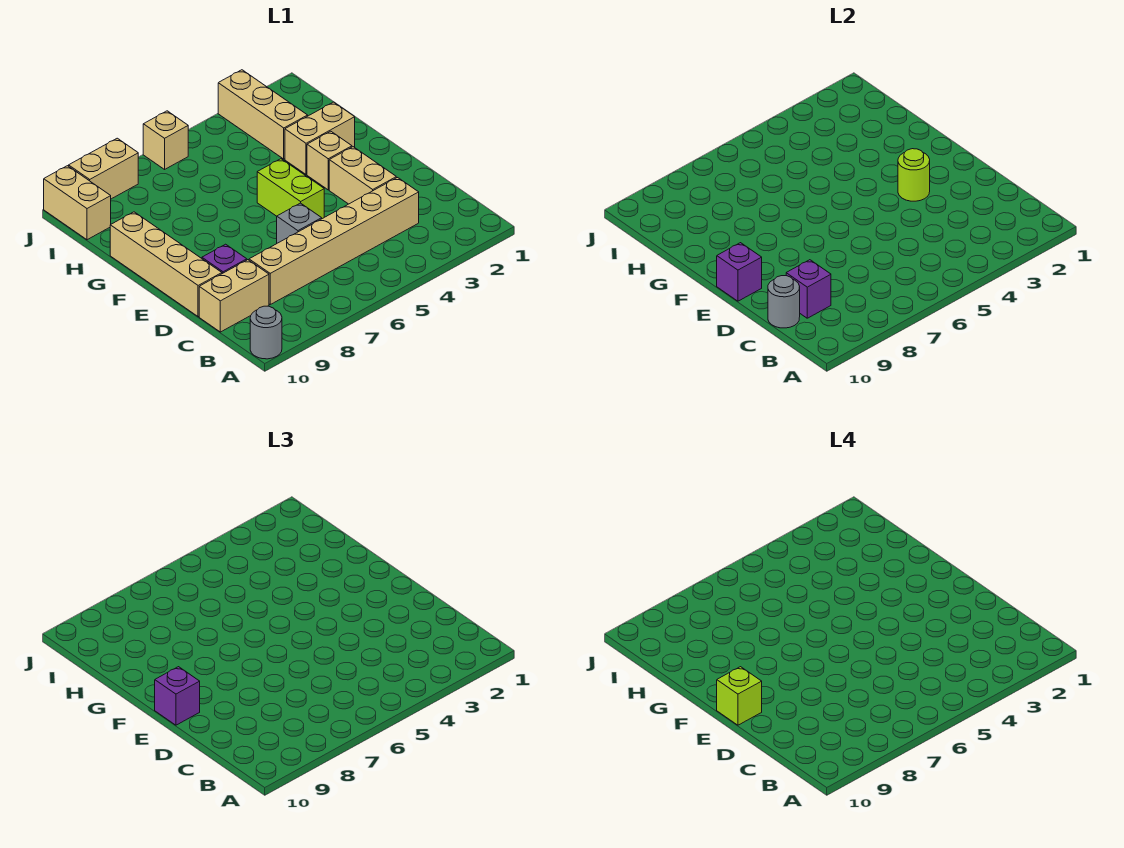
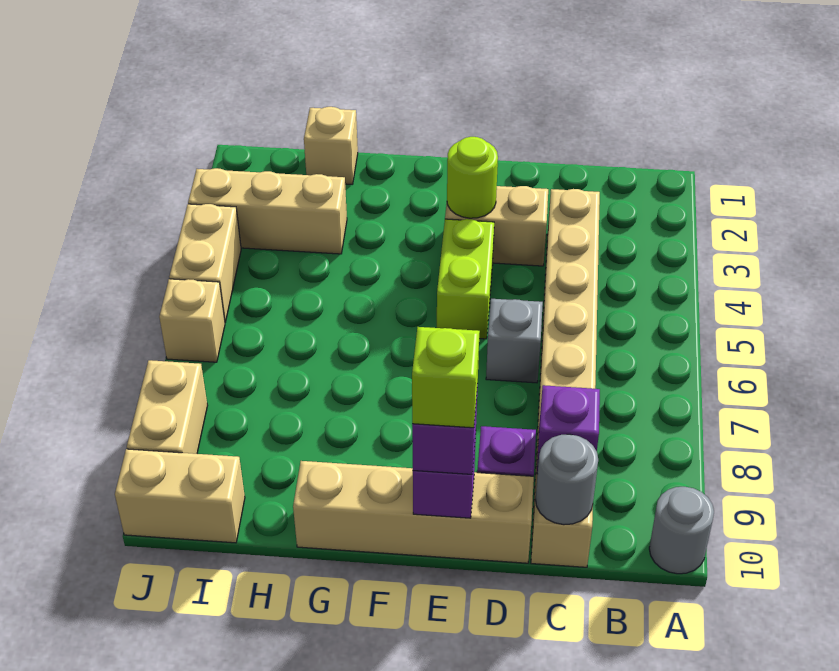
lime 1x2 brick [257,159,324,219] -> lime 1x2 brick turned to [437,219,494,339]
tan 1x1 brick [307,131,352,190] -> tan 1x1 brick moved to [304,107,358,184]
tan 1x2 brick [285,102,355,174] -> tan 1x2 brick moved to [169,204,241,322]

